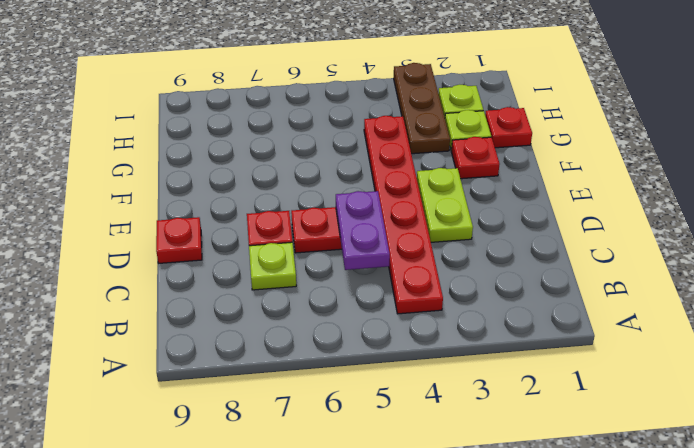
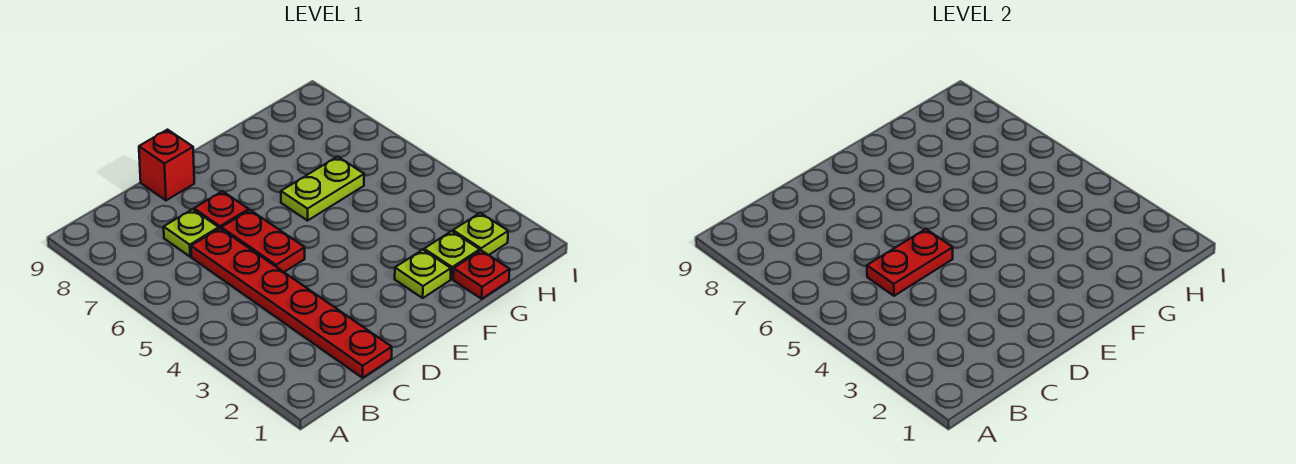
red 1x6 plate [364,116,443,314] -> red 1x6 plate turned to [191,228,392,378]
purple 1x2 plate [336,191,390,270] -> red 1x2 plate [867,229,953,296]
lime 1x2 plate [417,168,473,242] -> lime 1x2 plate moved to [281,157,364,221]
red 1x1 plate [156,217,202,263] -> red 1x1 brick [139,130,194,200]
red 1x1 plate [451,137,500,179] -> lime 1x1 plate [395,250,451,298]
brown 1x3 plate [394,63,450,154] -> none

